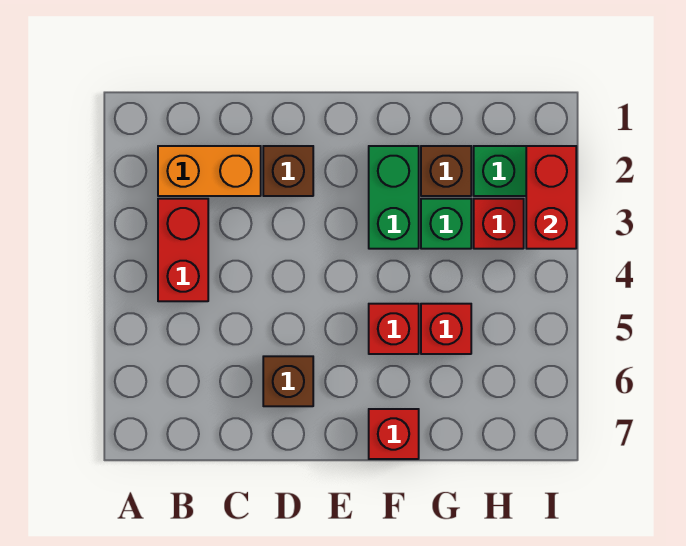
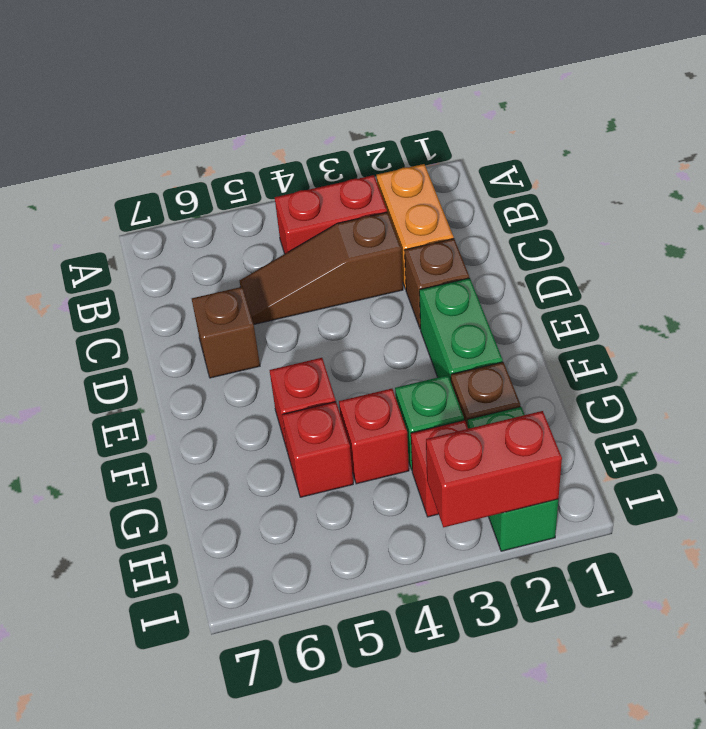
none -> brown 1x3 slope [240,212,403,324]
green 1x2 brick [369,146,419,249] -> green 1x2 brick turned to [419,278,503,381]
red 1x1 brick [369,409,419,459] -> red 1x1 brick moved to [339,389,409,484]

